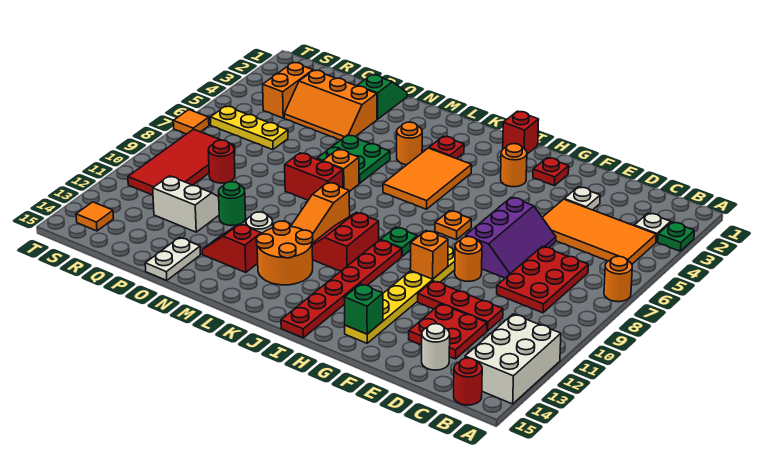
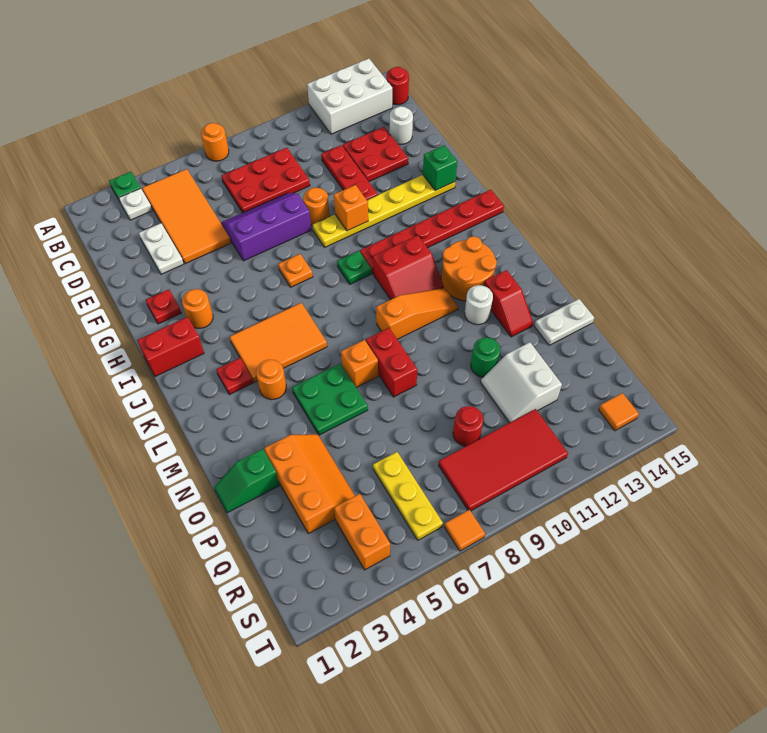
white 1x1 plate [565,187,600,210] -> white 1x2 plate [139,223,184,274]
red 1x1 brick [503,111,539,154] -> red 1x2 brick [137,317,204,376]
orange 1x2 brick [263,63,313,118] -> orange 1x2 brick turned to [334,494,390,570]

